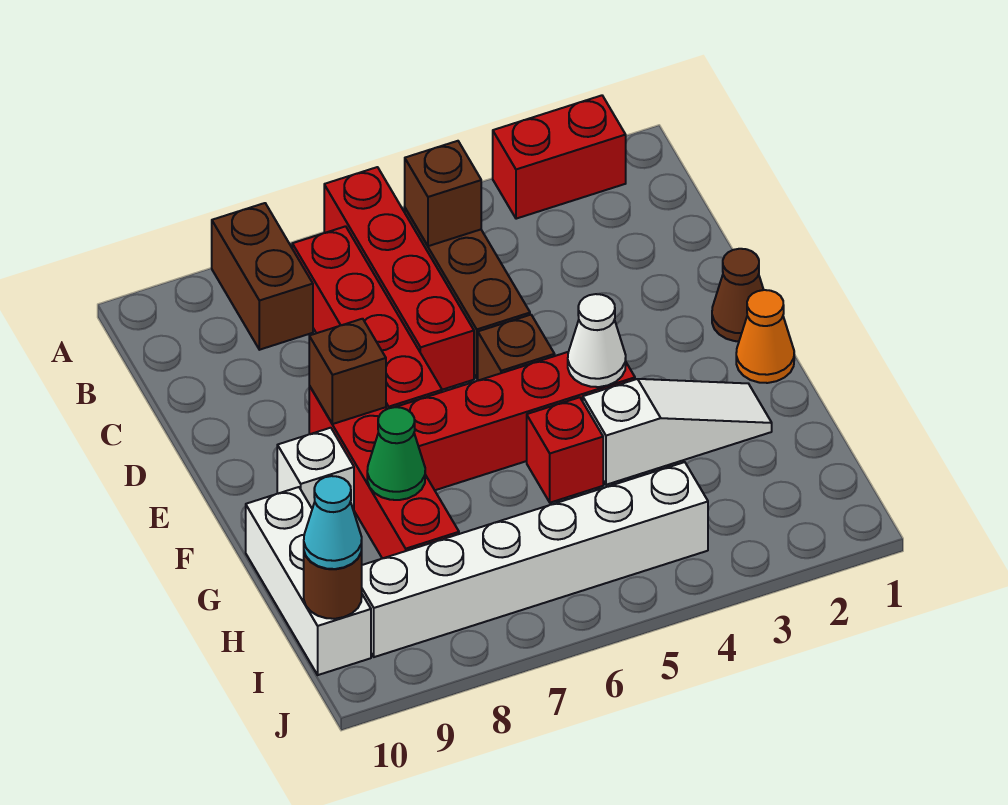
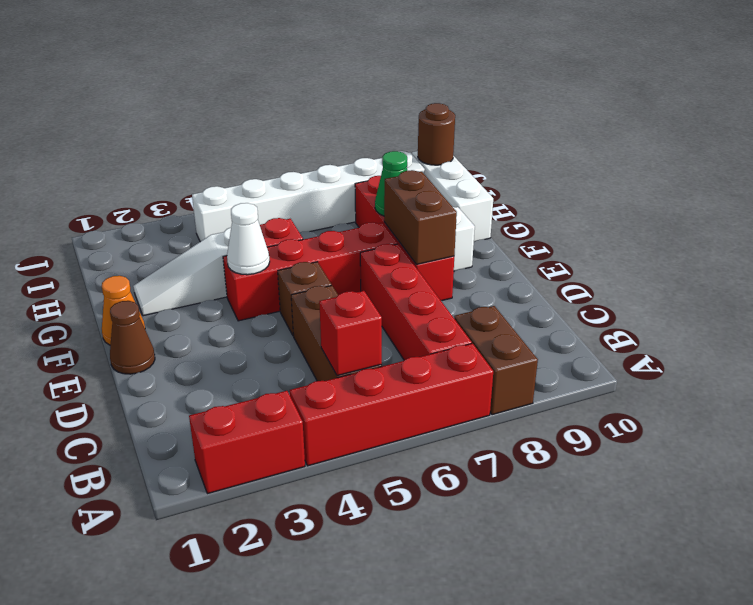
red 1x4 brick [324,167,474,390] -> red 1x4 brick turned to [290,344,493,466]
brown 1x1 brick [405,141,481,246] -> red 1x1 brick [319,291,382,376]
brown 1x1 brick [309,319,386,424] -> brown 1x2 brick [384,170,457,264]
cyan 1x1 cone [304,476,362,569] -> none

